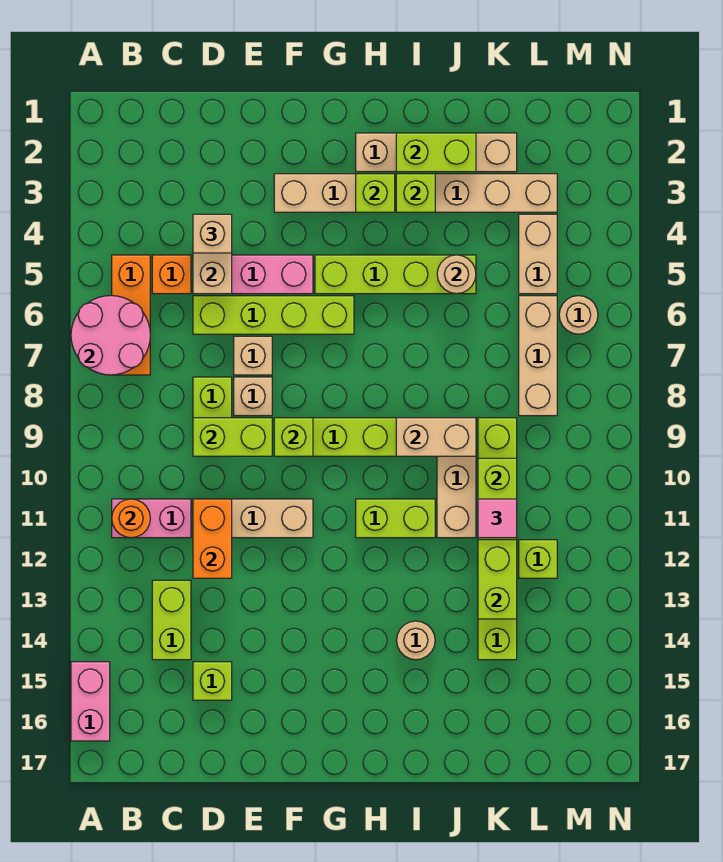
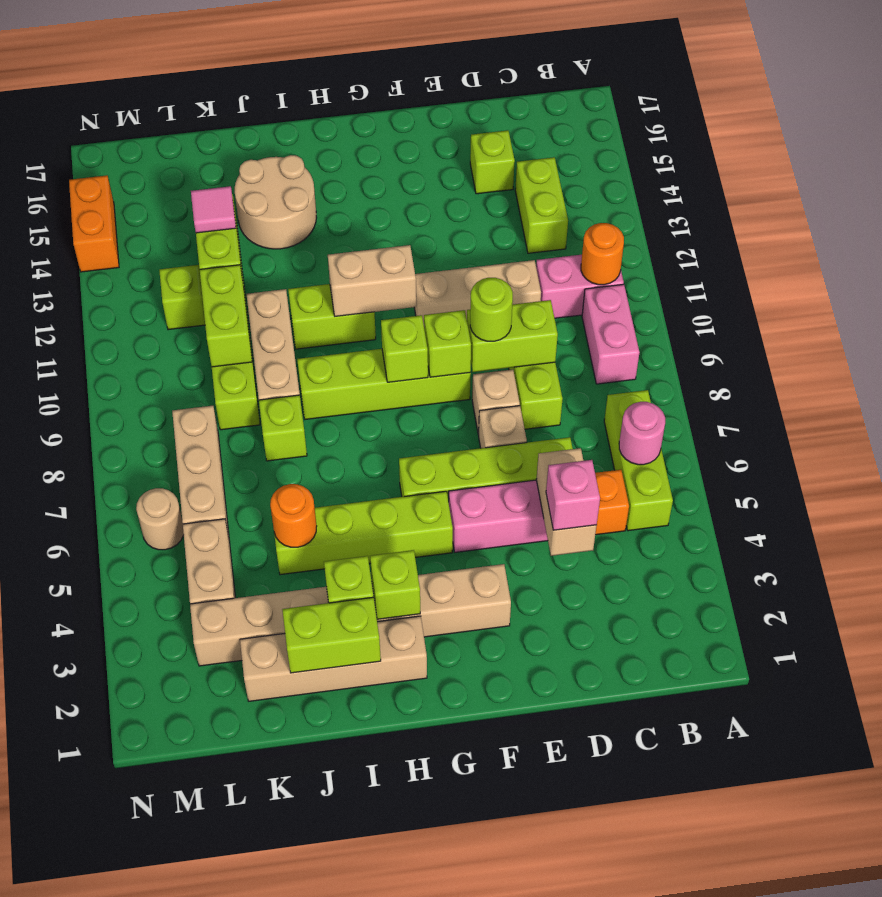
pink 2x2 round brick [71,296,150,375] -> pink 1x1 round brick [619,402,665,465]
pink 1x2 brick [71,662,110,741] -> pink 1x2 brick moved to [582,284,640,384]
orange 1x3 brick [112,255,150,375] -> lime 1x3 brick [604,390,673,531]
tan 1x1 brick [193,214,232,253] -> pink 1x1 brick [546,460,600,530]
orange 1x2 brick [193,499,232,578] -> orange 1x2 brick moved to [69,175,119,272]
none -> lime 1x1 round brick [470,278,513,341]
none -> lime 1x1 brick [381,315,428,382]
tan 1x2 brick [396,418,476,456] -> tan 1x2 brick moved to [328,245,416,316]
tan 1x1 round brick [397,621,435,660] -> tan 2x2 round brick [235,155,317,249]
tan 1x1 round brick [437,255,476,294] -> orange 1x1 round brick [270,484,317,547]
none -> lime 1x1 brick [259,395,307,461]
pink 1x1 tile [478,499,517,538] -> pink 1x1 tile moved to [191,186,236,233]

